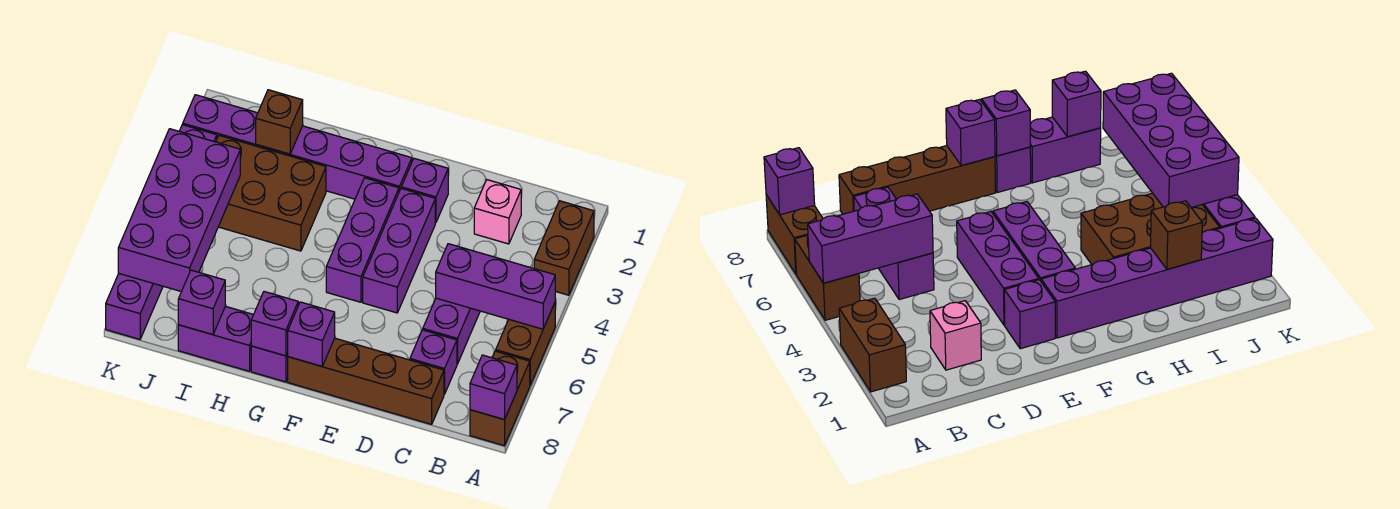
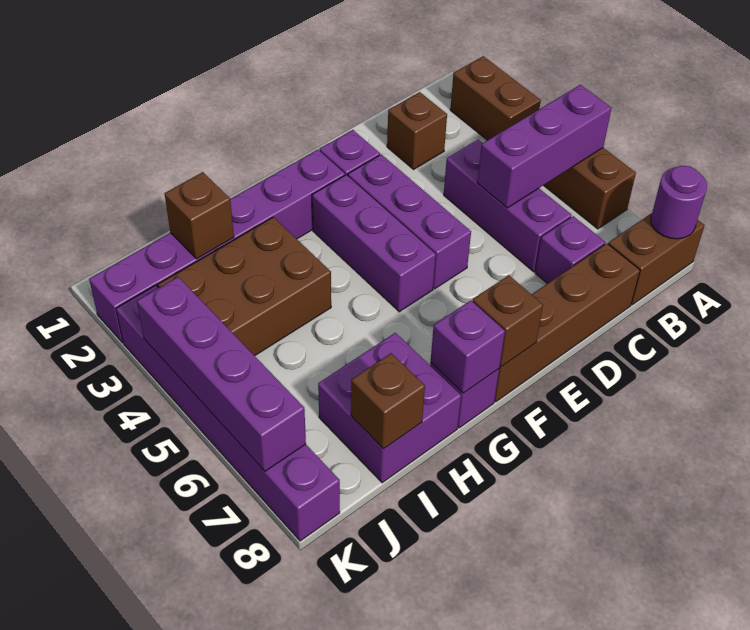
brown 1x2 brick [470,351,530,446] -> brown 1x2 brick turned to [608,213,704,305]
purple 1x1 brick [470,355,517,420] -> purple 1x1 round brick [651,166,707,239]
pink 1x1 brick [474,180,521,244] -> brown 1x1 brick [387,92,447,169]
purple 1x2 brick [423,298,480,364] -> purple 1x3 brick [444,139,572,272]
purple 1x1 brick [288,302,335,366] -> brown 1x1 brick [472,275,543,367]
purple 1x2 brick [178,306,253,371] -> purple 2x2 brick [318,333,461,483]
purple 1x1 brick [178,270,225,335] -> brown 1x1 brick [351,353,425,449]
purple 2x4 brick [118,129,240,292] -> purple 1x4 brick [137,277,306,471]

